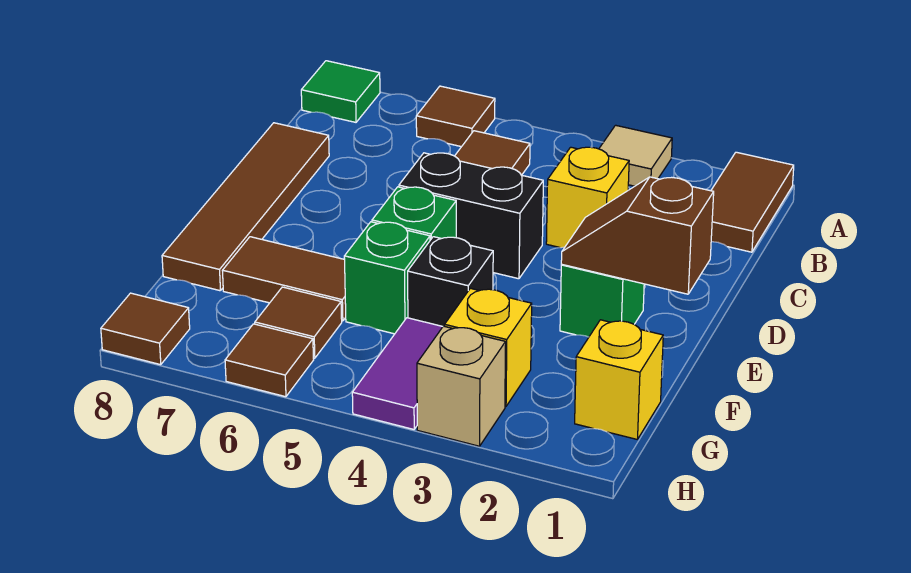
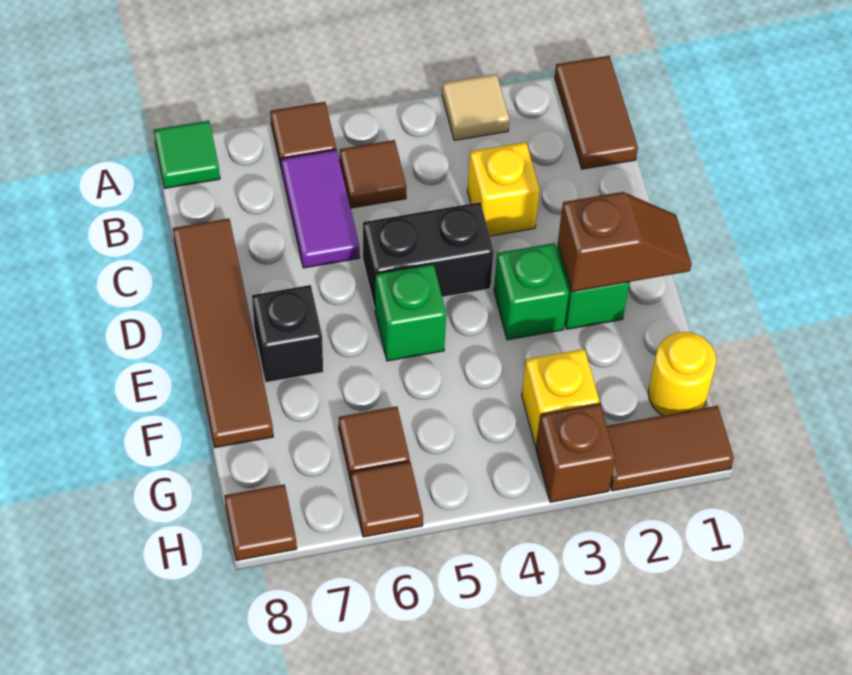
brown 1x2 slope [561,177,714,294] -> brown 1x2 slope turned to [558,192,692,292]
black 1x1 brick [408,237,493,326] -> black 1x1 brick moved to [252,285,323,383]
green 1x1 brick [344,222,430,334] -> green 1x1 brick moved to [494,243,569,340]
brown 1x2 tile [222,237,346,321] -> brown 1x2 tile moved to [607,406,734,491]
yellow 1x1 brick [575,320,663,439] -> yellow 1x1 round brick [648,332,716,416]
purple 1x2 tile [352,318,443,429] -> purple 1x2 tile moved to [281,150,360,268]
tan 1x1 brick [417,326,506,446] -> brown 1x1 brick [536,404,615,502]

